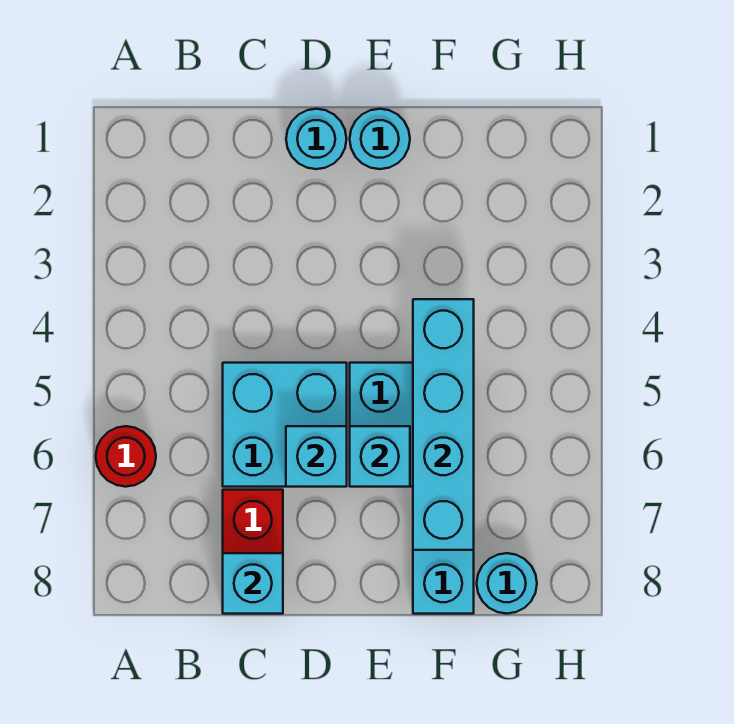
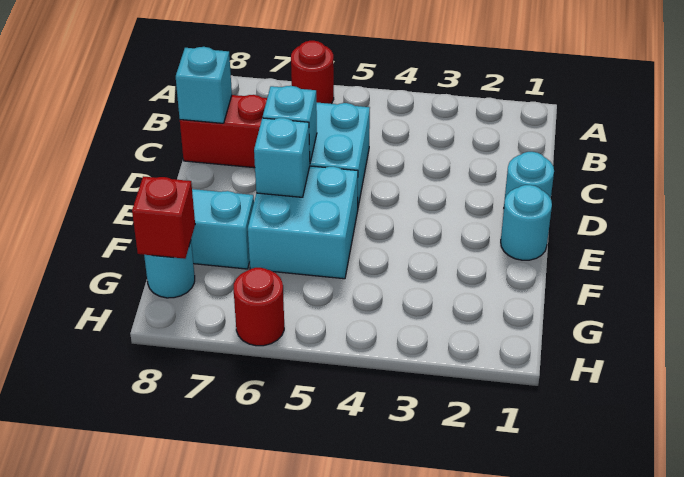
cyan 1x4 brick [413,299,474,550] -> none
none -> red 1x1 brick [132,176,195,259]
none -> red 1x1 round brick [234,268,284,346]

